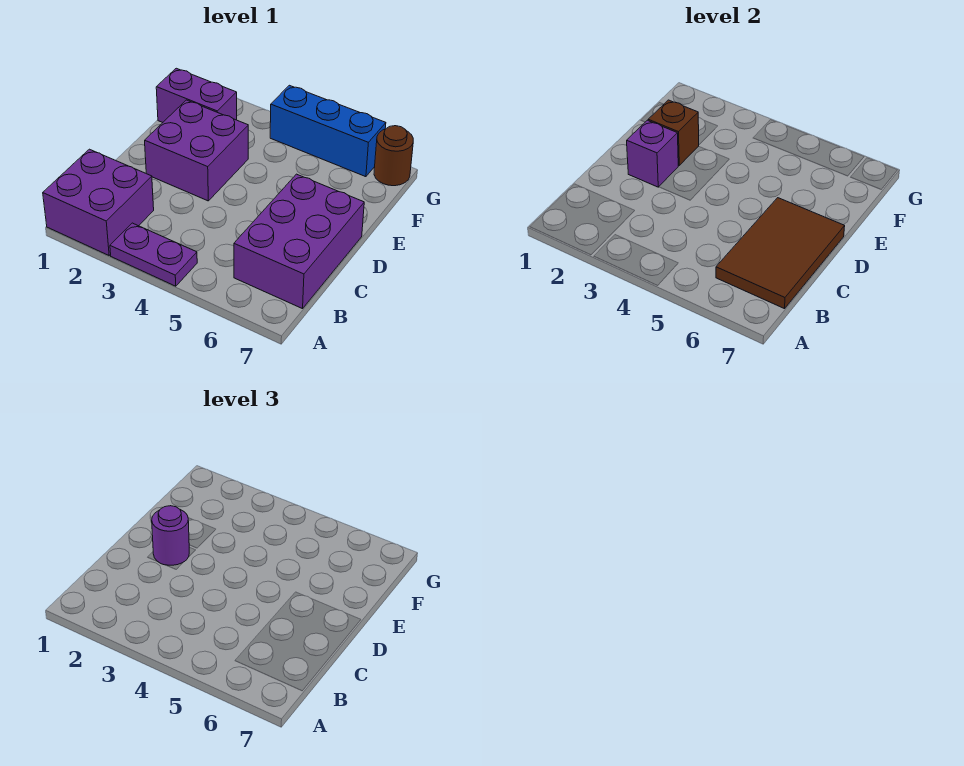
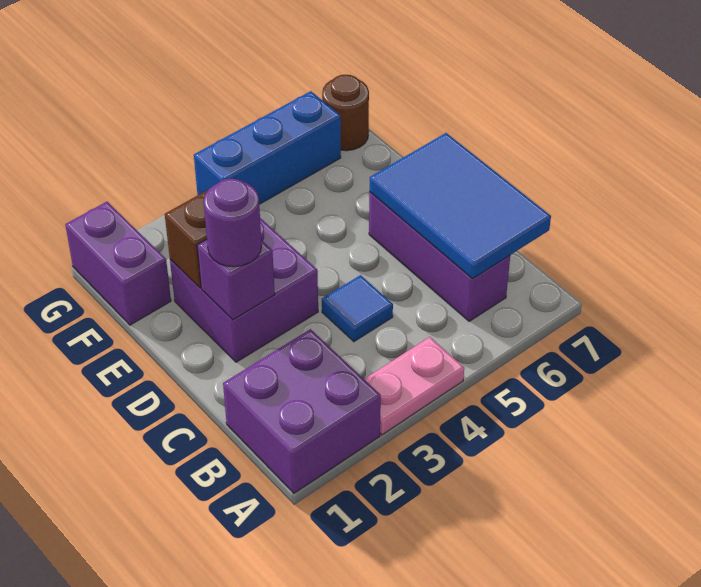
purple 1x2 plate [110,223,197,286] -> pink 1x2 plate [364,337,464,435]
purple 2x3 brick [234,174,364,309] -> purple 1x3 brick [369,192,510,321]
brown 2x3 tile [716,198,845,309] -> blue 2x3 tile [369,133,551,279]
none -> blue 1x1 tile [322,275,393,342]
purple 1x2 brick [156,68,237,122] -> purple 1x2 brick turned to [65,202,171,325]

